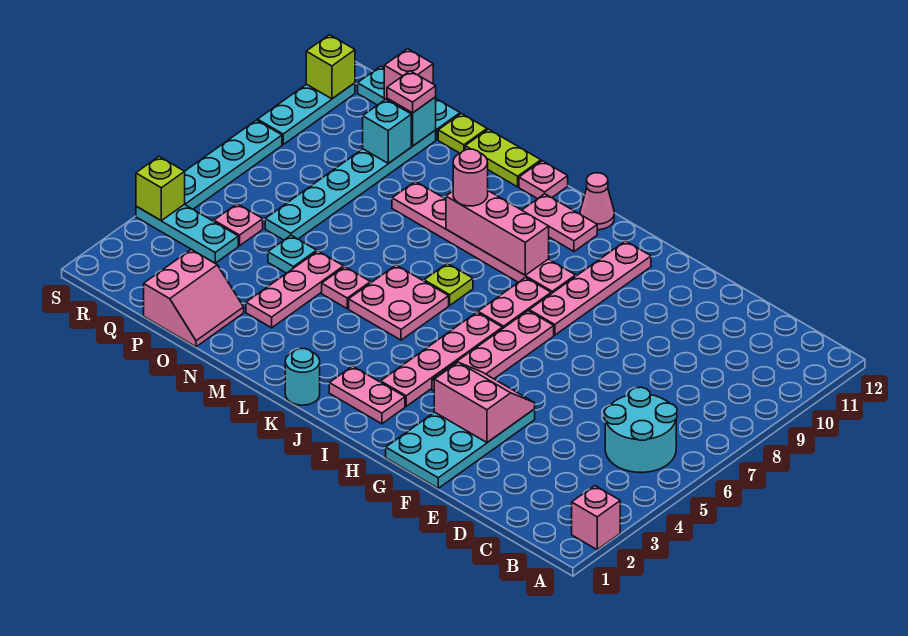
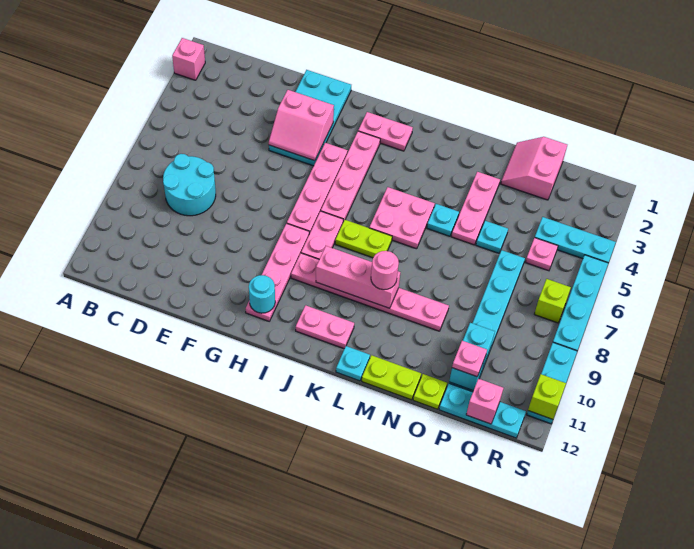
cyan 2x2 round brick [605,387,677,473] -> cyan 2x2 round brick moved to [163,154,216,216]
pink 1x1 cone [580,173,614,230] -> none
cyan 1x1 round brick [285,349,320,405] -> cyan 1x1 round brick moved to [249,275,275,313]
lime 1x1 plate [424,263,473,305] -> lime 1x2 plate [335,220,392,258]
pink 1x1 plate [519,161,568,199] -> cyan 1x1 plate [336,346,370,381]
pink 1x1 plate [322,267,370,309] -> cyan 1x1 plate [427,204,459,236]
lime 1x1 brick [136,157,185,221] -> lime 1x1 brick moved to [535,279,571,323]

